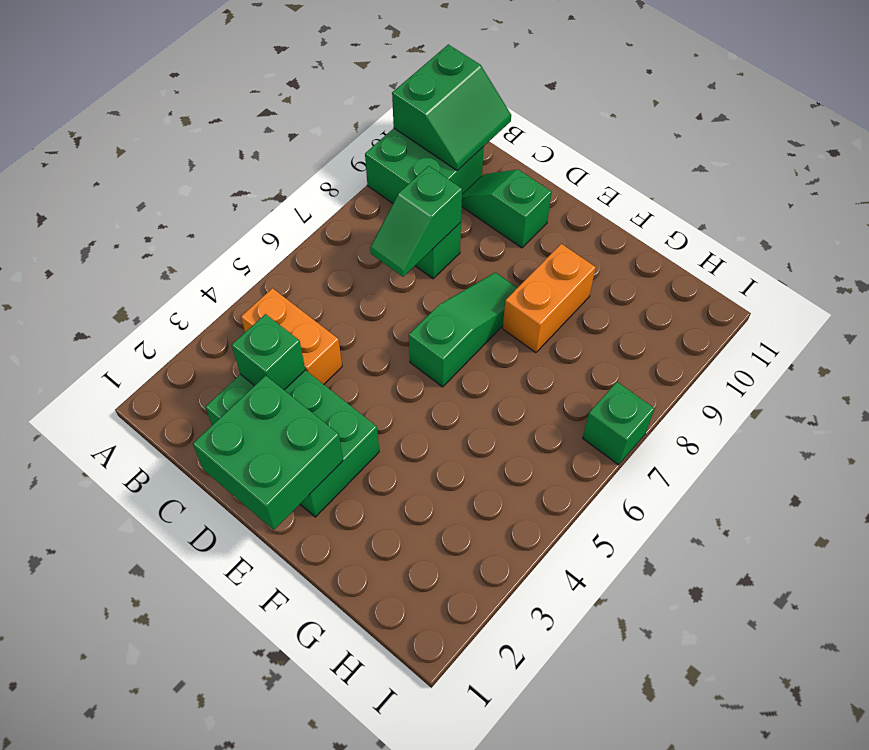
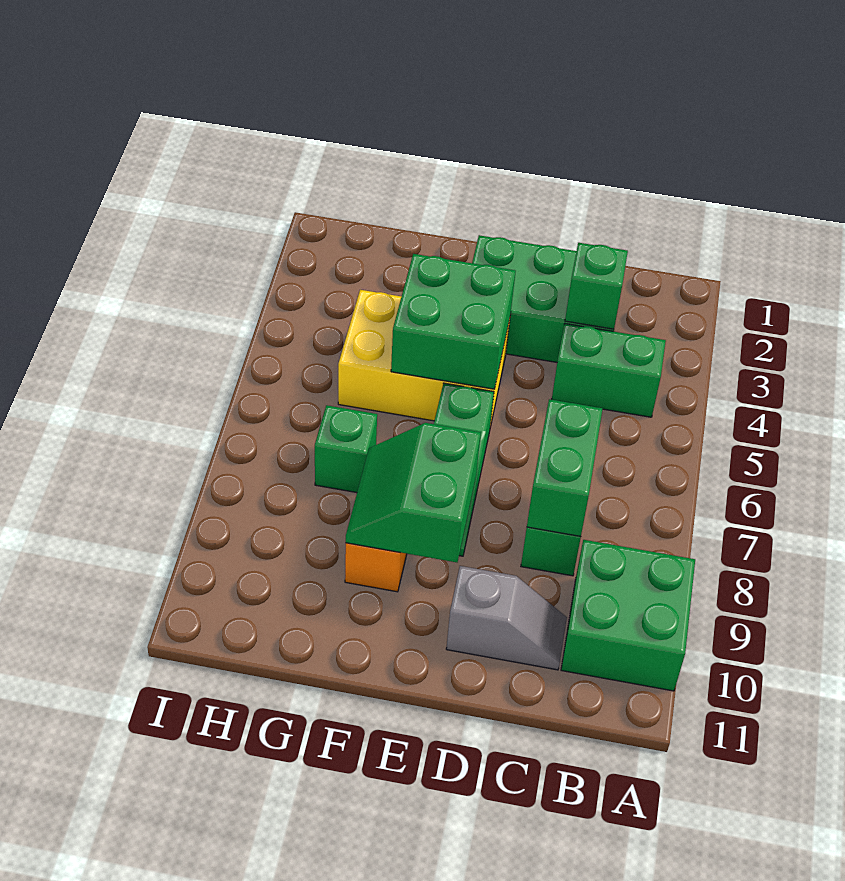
green 2x2 slope [392,44,511,171] -> green 2x2 slope moved to [346,423,481,562]
orange 1x2 brick [241,288,342,384] -> green 1x2 brick [552,324,666,417]
green 1x2 slope [370,166,462,277] -> green 1x2 brick [527,399,602,536]
green 1x2 slope [462,169,552,248] -> grey 1x2 slope [446,566,567,670]
green 2x2 brick [193,375,343,530] -> green 2x2 brick moved to [391,254,516,389]
none -> yellow 2x3 brick [338,290,510,427]
green 1x1 brick [583,382,655,465] -> green 1x1 brick moved to [315,405,377,493]

